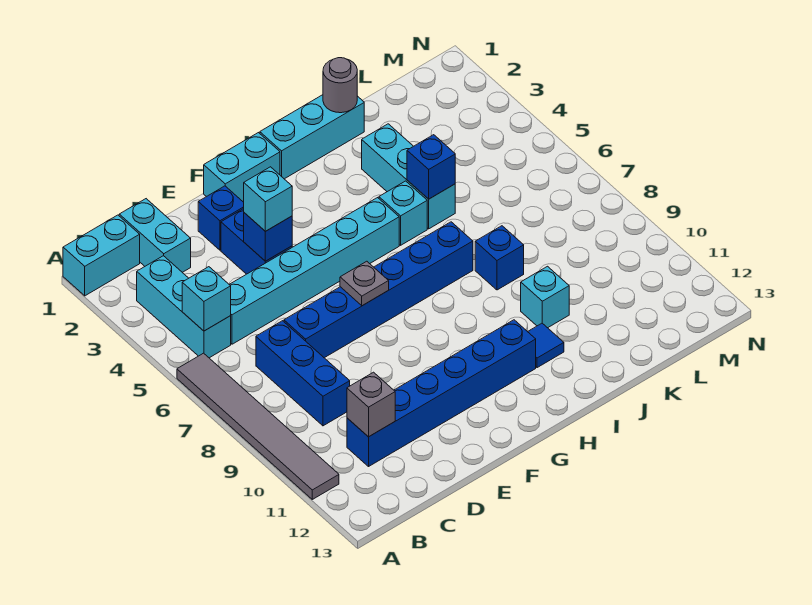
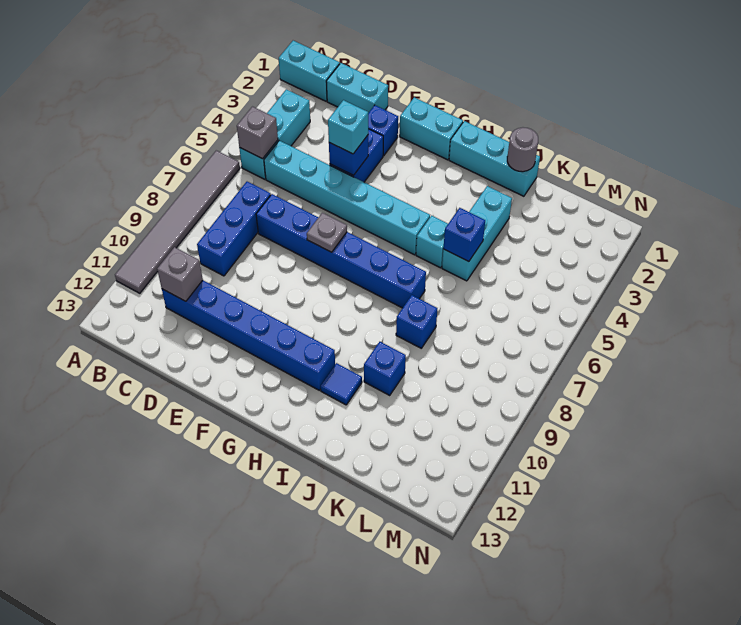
cyan 1x1 brick [182,267,231,331] -> grey 1x1 brick [237,107,278,159]
cyan 1x2 brick [119,199,191,272] -> cyan 1x2 brick turned to [326,63,388,113]
cyan 1x1 brick [521,266,569,328] -> blue 1x1 brick [364,342,406,395]

